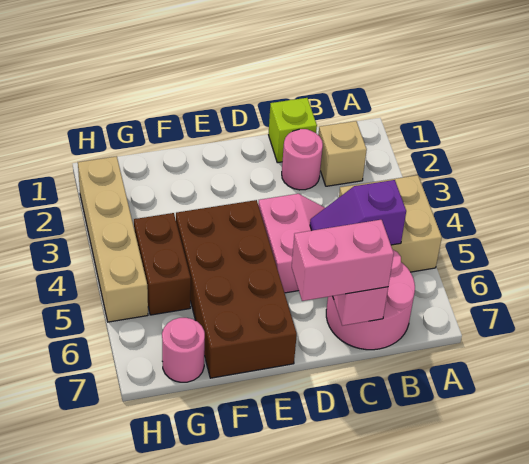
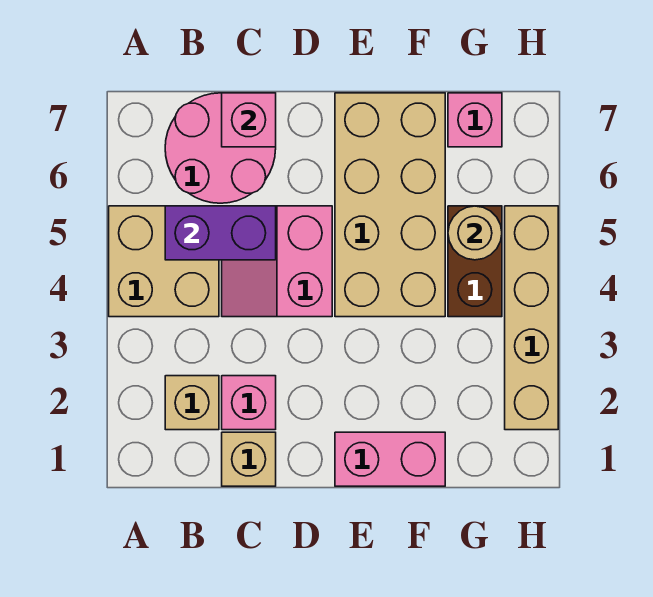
purple 1x2 slope [310,180,406,245] -> purple 1x2 brick [165,206,276,260]
lime 1x1 brick [268,98,317,163] -> tan 1x1 brick [222,432,276,486]
pink 1x1 round brick [282,129,323,190] -> pink 1x1 brick [222,376,276,430]
pink 1x2 brick [292,220,394,301] -> pink 1x2 brick moved to [335,432,445,486]
brown 2x4 brick [176,200,297,378] -> tan 2x4 brick [335,93,445,317]
none -> tan 1x1 round brick [448,206,502,260]
pink 1x1 round brick [162,318,205,382] -> pink 1x1 brick [448,93,502,147]

